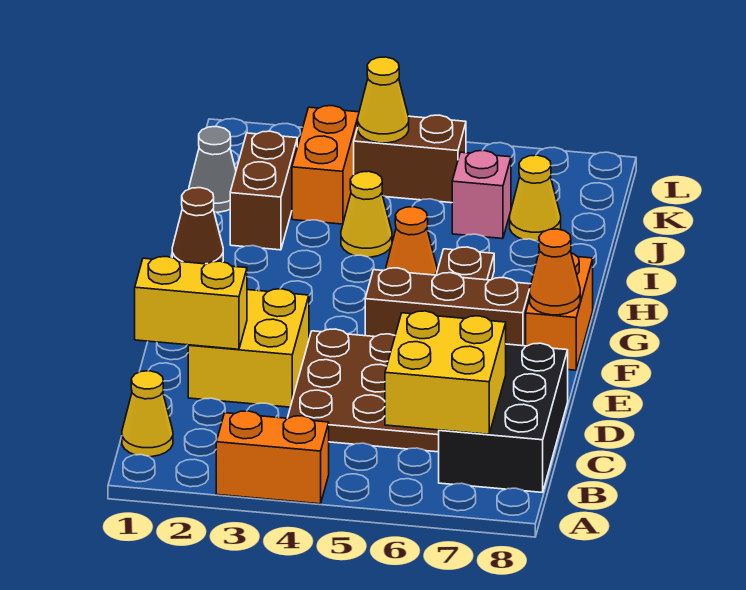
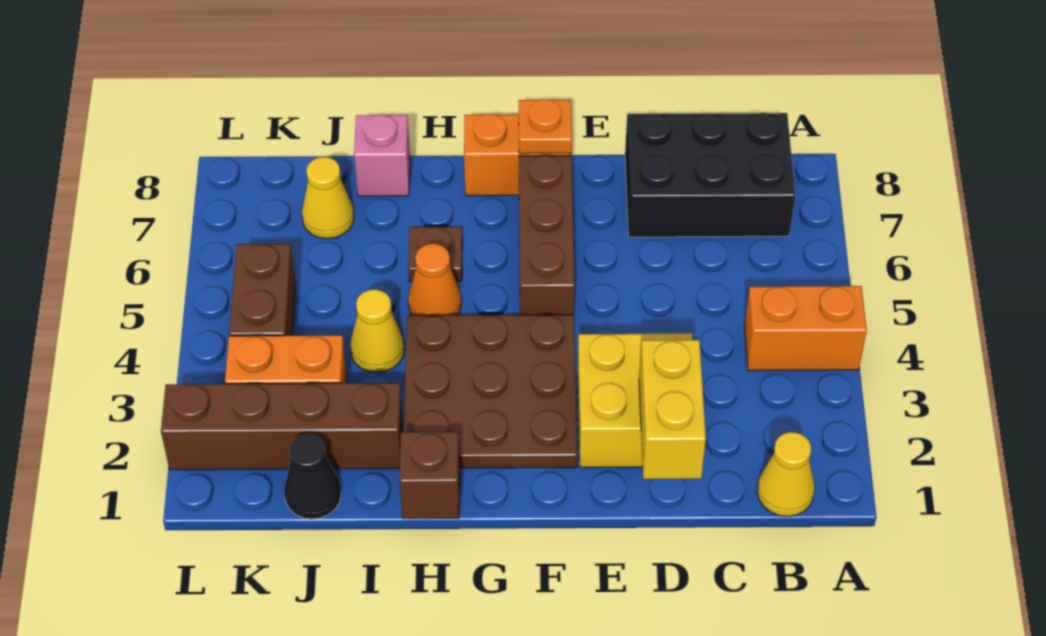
orange 1x2 brick [216,411,329,504] -> orange 1x2 brick turned to [744,286,867,371]
yellow 2x2 brick [385,311,506,434] -> none
brown 3x3 plate [288,329,439,452] -> brown 3x3 plate moved to [404,315,577,468]
orange 1x1 cone [530,229,580,315] -> orange 1x1 plate [519,100,572,154]
brown 1x1 cone [172,188,223,264] -> brown 1x1 brick [400,432,460,519]
brown 1x2 brick [230,131,297,250] -> brown 1x4 brick [161,383,402,470]
grey 1x1 cone [189,127,236,212] -> black 1x1 cone [284,435,341,519]
pink 1x1 brick [452,151,511,239] -> pink 1x1 brick moved to [354,115,410,196]
yellow 1x1 cone [358,57,409,143] -> none

